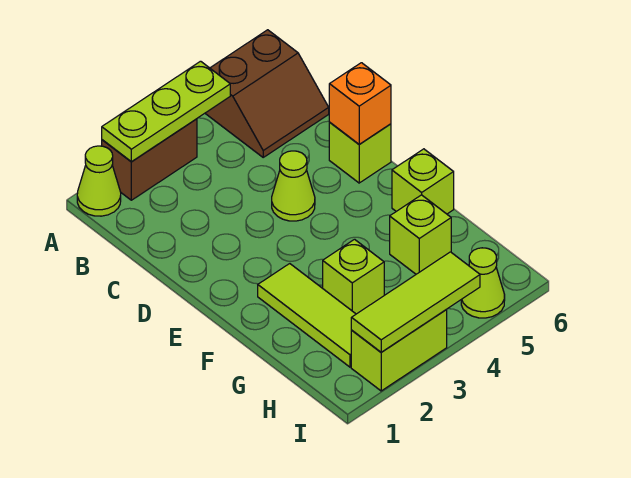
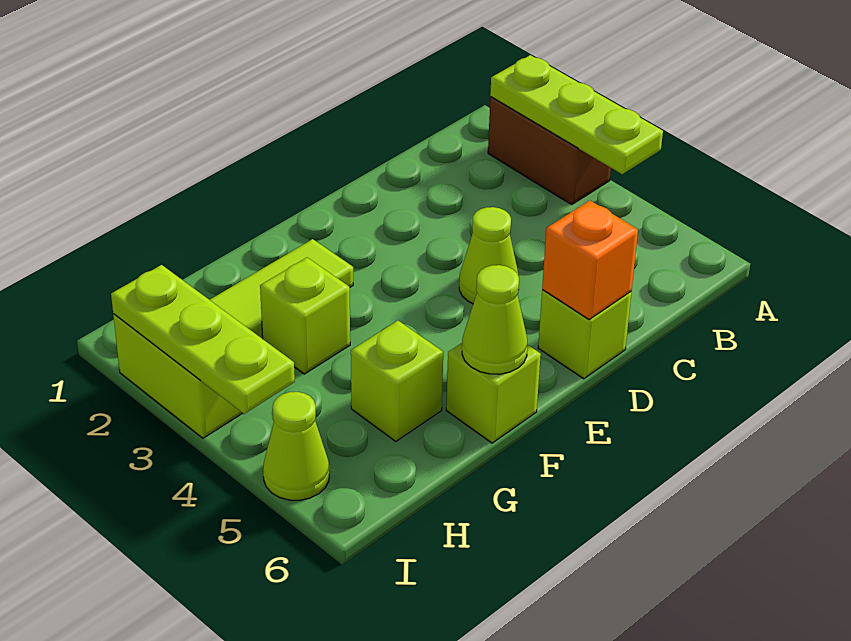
lime 1x1 cone [77,146,121,216] -> lime 1x1 cone moved to [462,265,528,374]
brown 2x2 slope [205,30,329,157] -> none
lime 1x3 tile [351,252,480,352] -> lime 1x3 plate [111,265,295,414]

